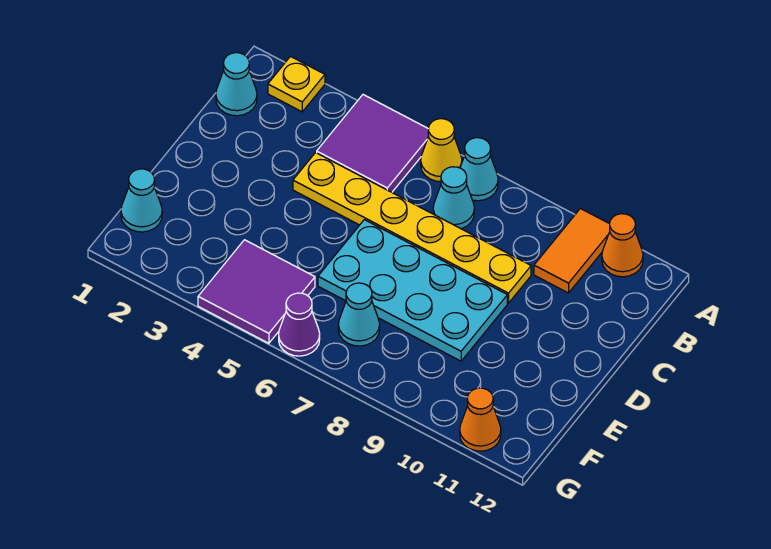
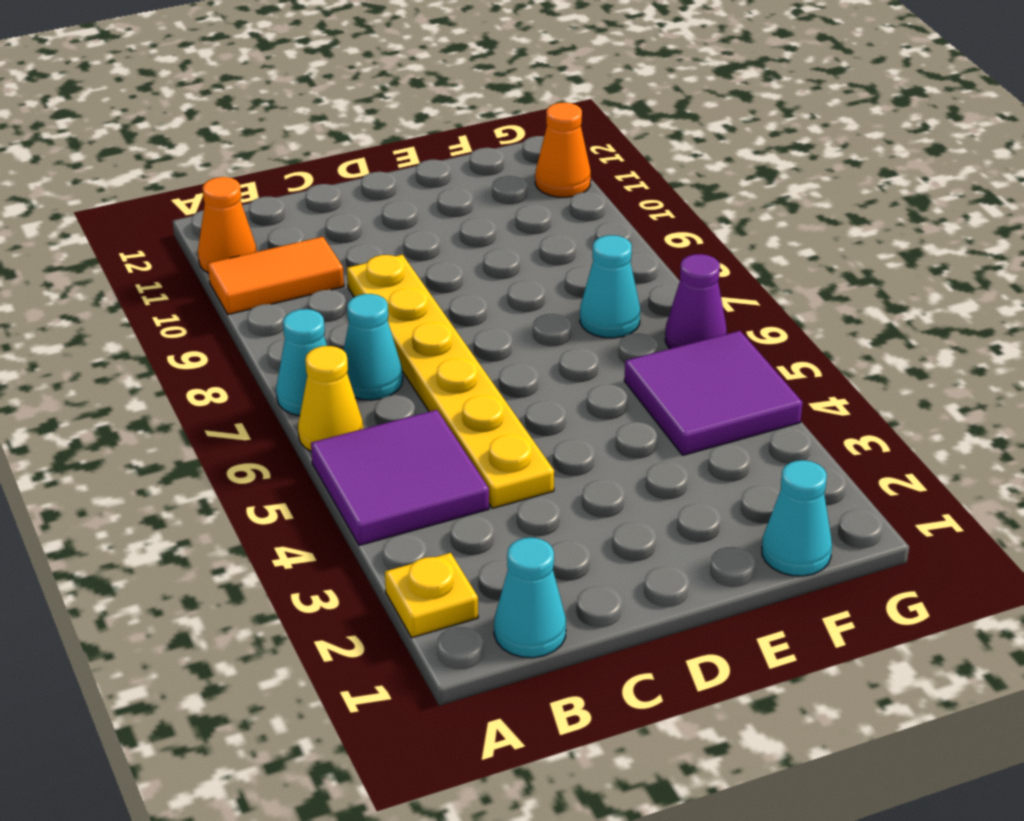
cyan 2x4 plate [318,220,507,361] -> none

